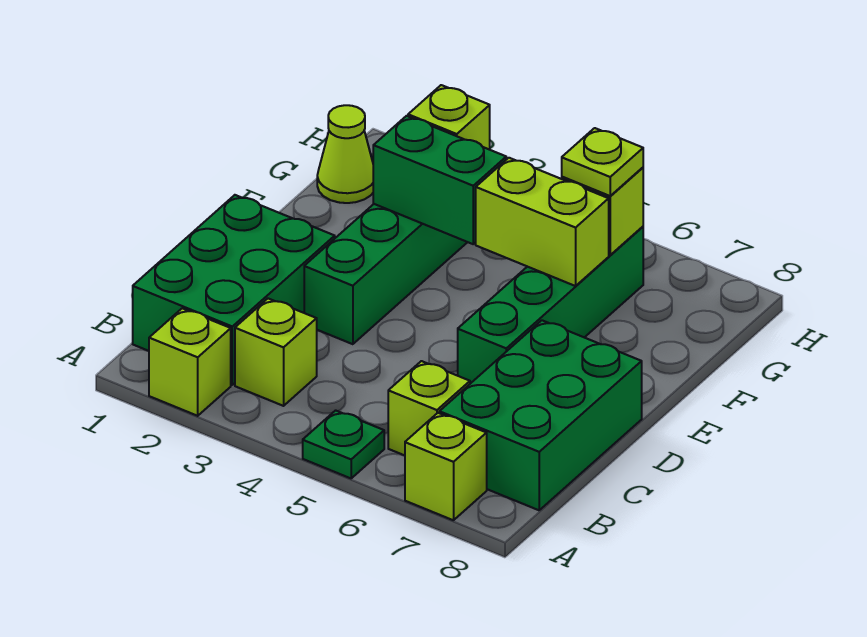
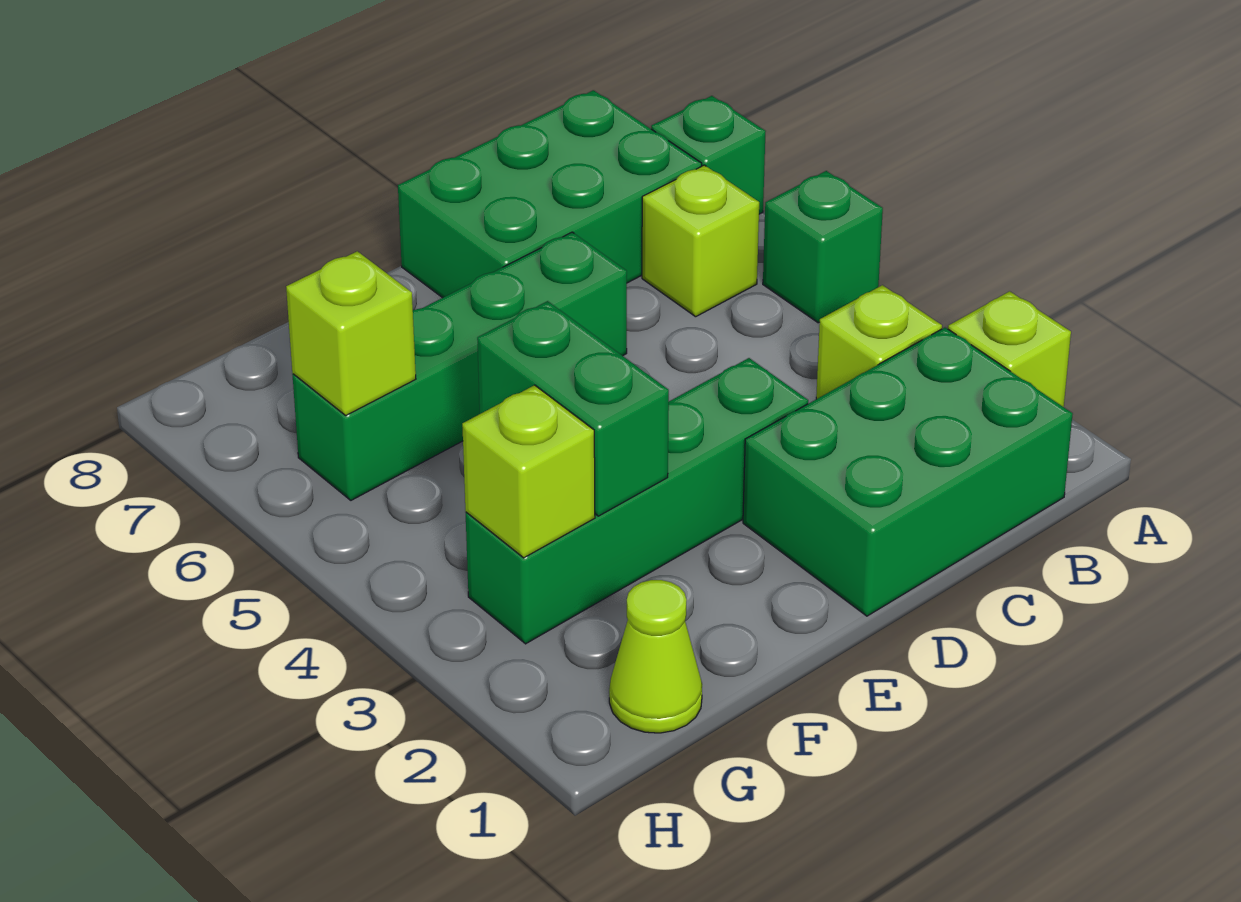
green 1x1 plate [303,410,384,478] -> green 1x1 brick [763,171,883,323]
lime 1x1 brick [405,413,487,520] -> green 1x1 brick [651,96,766,214]
lime 1x2 brick [476,158,609,286] -> none
lime 1x1 plate [562,128,643,196] -> none

